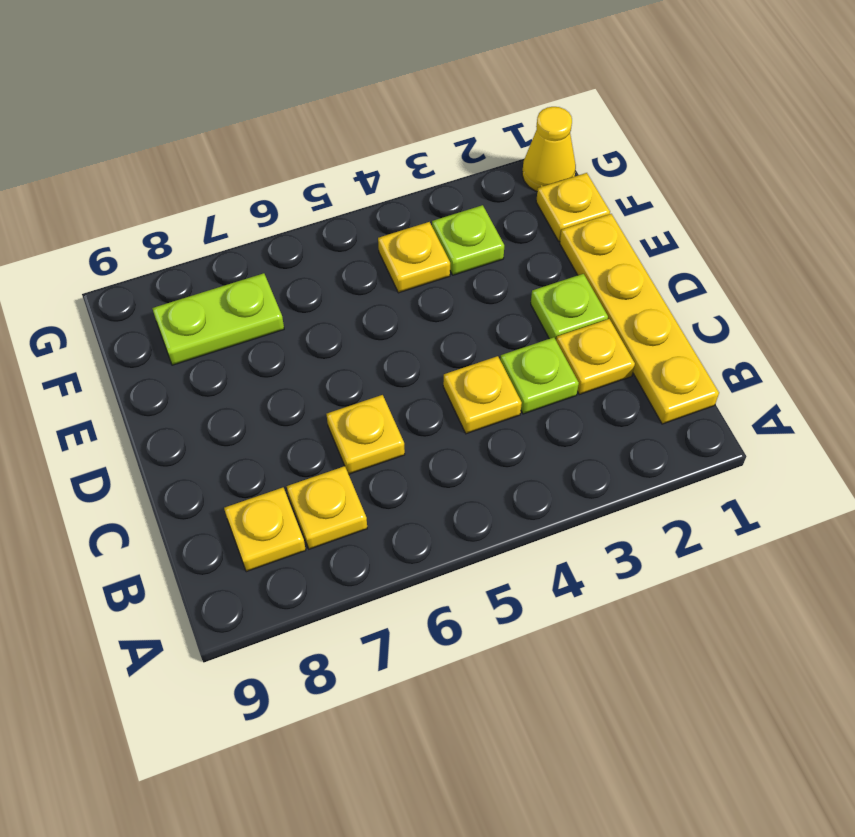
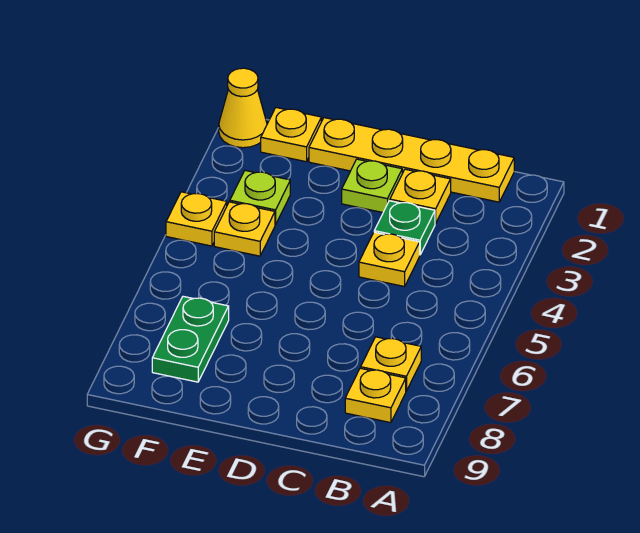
lime 1x1 plate [500,337,579,414] -> green 1x1 plate [374,201,435,254]
yellow 1x1 plate [327,395,405,474] -> yellow 1x1 plate moved to [166,192,227,246]
lime 1x2 plate [152,273,284,365] -> green 1x2 plate [152,296,229,382]

